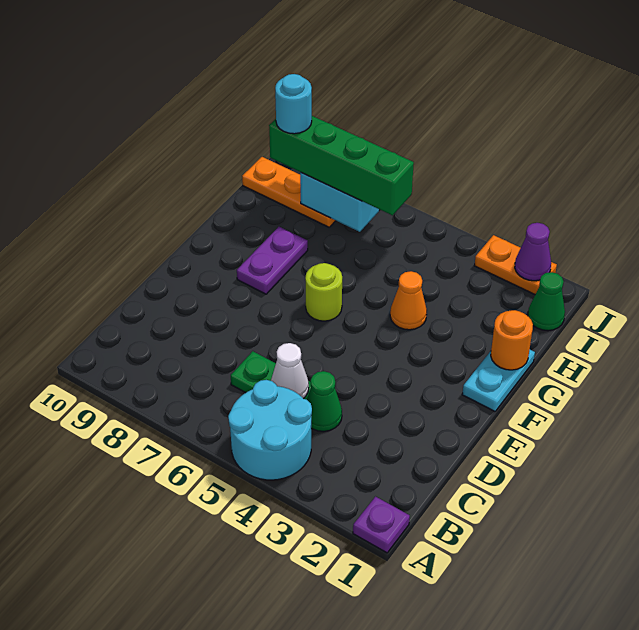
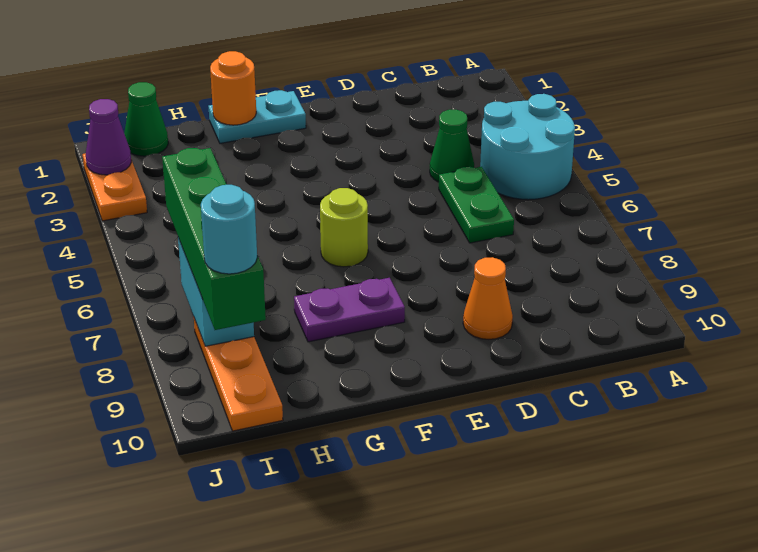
purple 1x1 plate [353,497,410,553] -> none
white 1x1 cone [271,343,309,398] -> none
orange 1x1 cone [390,271,427,330] -> orange 1x1 cone moved to [463,257,513,339]

